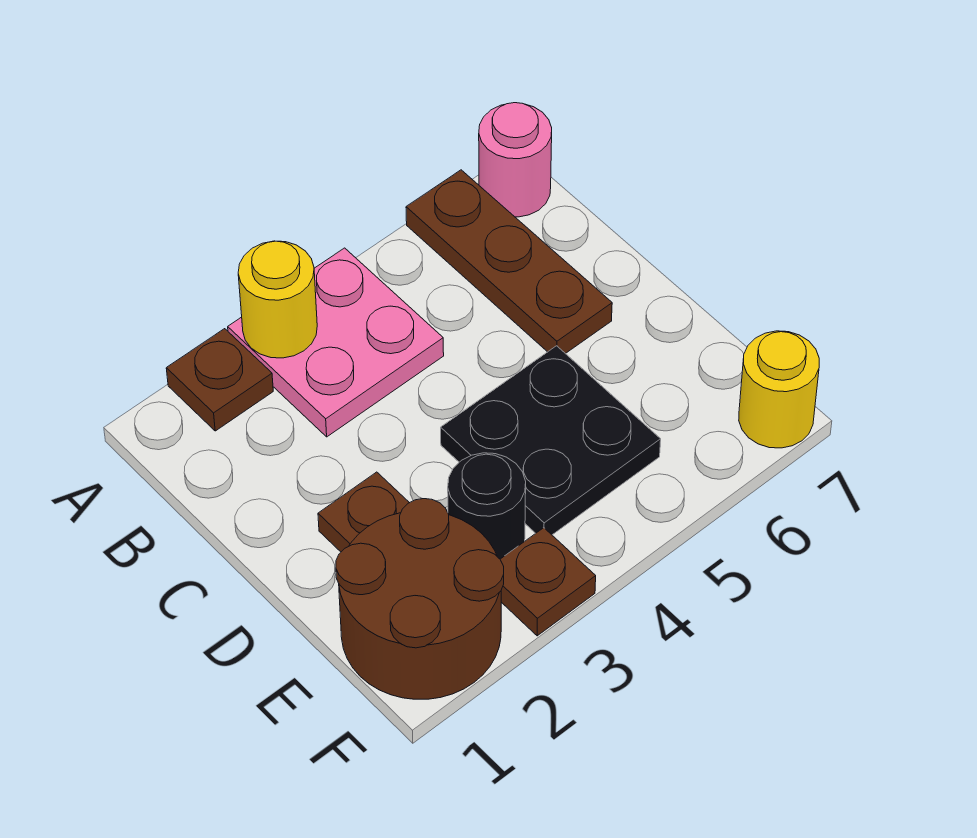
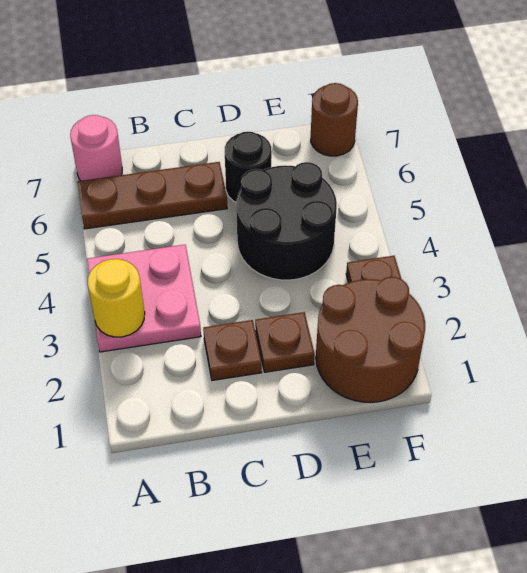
brown 1x1 plate [166,329,273,431] -> brown 1x1 plate moved to [203,320,262,380]
black 2x2 plate [441,346,661,535] -> black 2x2 round brick [236,162,337,280]
black 1x1 round brick [448,453,526,559] -> black 1x1 round brick moved to [225,132,272,202]
yellow 1x1 round brick [739,331,819,448] -> brown 1x1 round brick [311,83,358,156]

